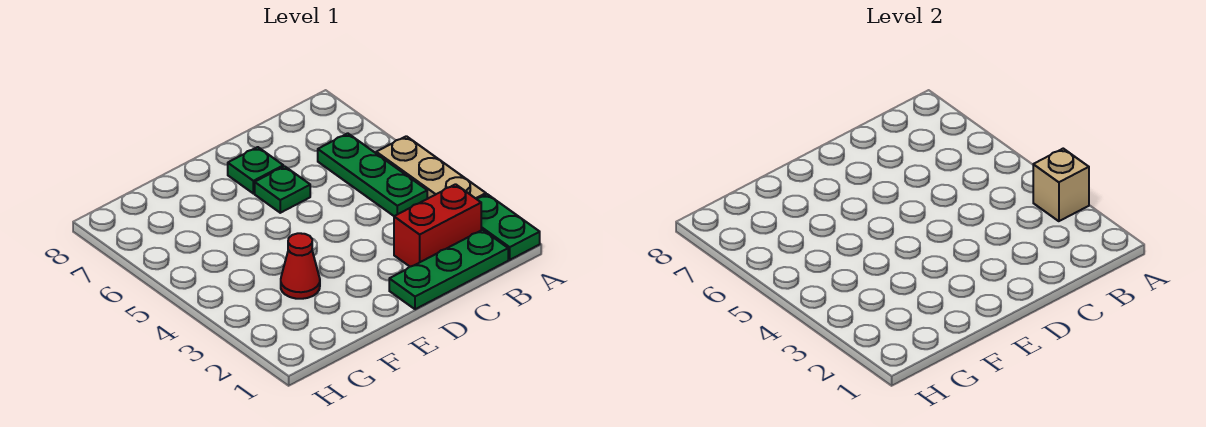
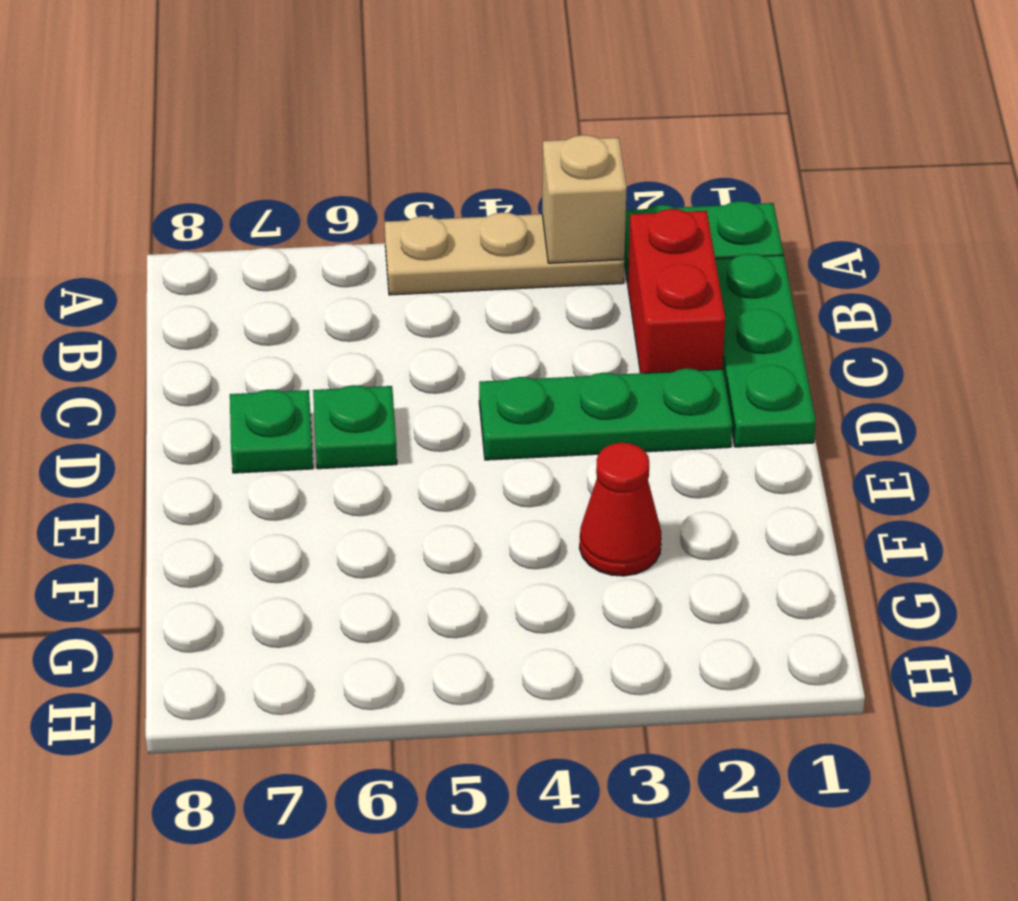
green 1x3 plate [318,133,427,216] -> green 1x3 plate moved to [479,368,732,460]

